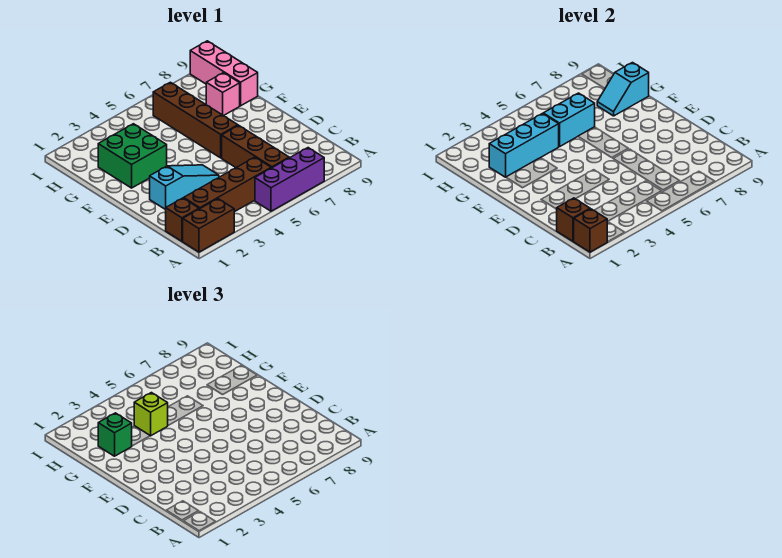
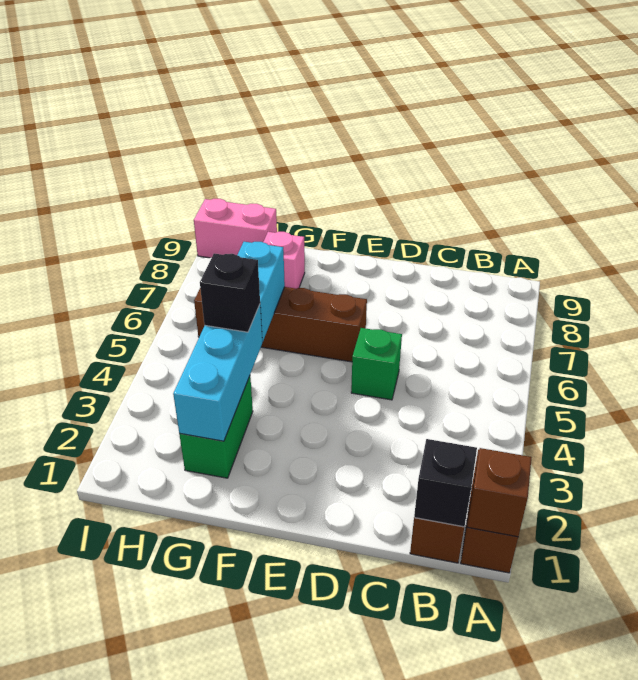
purple 1x3 brick [255,148,324,211] -> none
brown 1x1 brick [557,198,590,241] -> black 1x1 brick [414,439,477,527]
brown 1x4 brick [184,157,271,212] -> none
brown 1x3 brick [222,125,289,168] -> none
cyan 1x3 slope [150,165,219,210] -> none
green 2x2 brick [98,124,167,188] -> green 1x2 brick [179,376,253,478]
green 1x1 brick [98,413,132,456] -> green 1x1 brick moved to [351,328,402,400]
lime 1x1 brick [134,393,168,436] -> black 1x1 brick [200,254,260,332]
cyan 1x2 slope [597,63,649,116] -> none
pink 1x3 brick [190,41,258,106] -> pink 1x2 brick [194,199,277,258]

